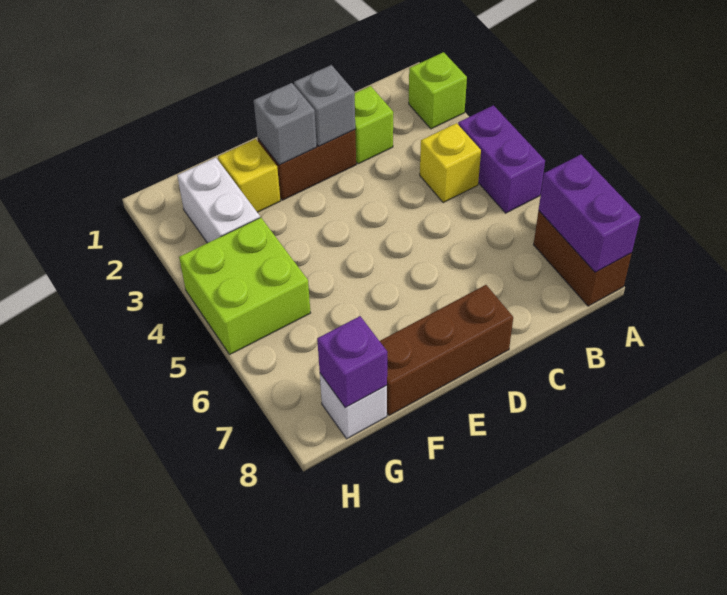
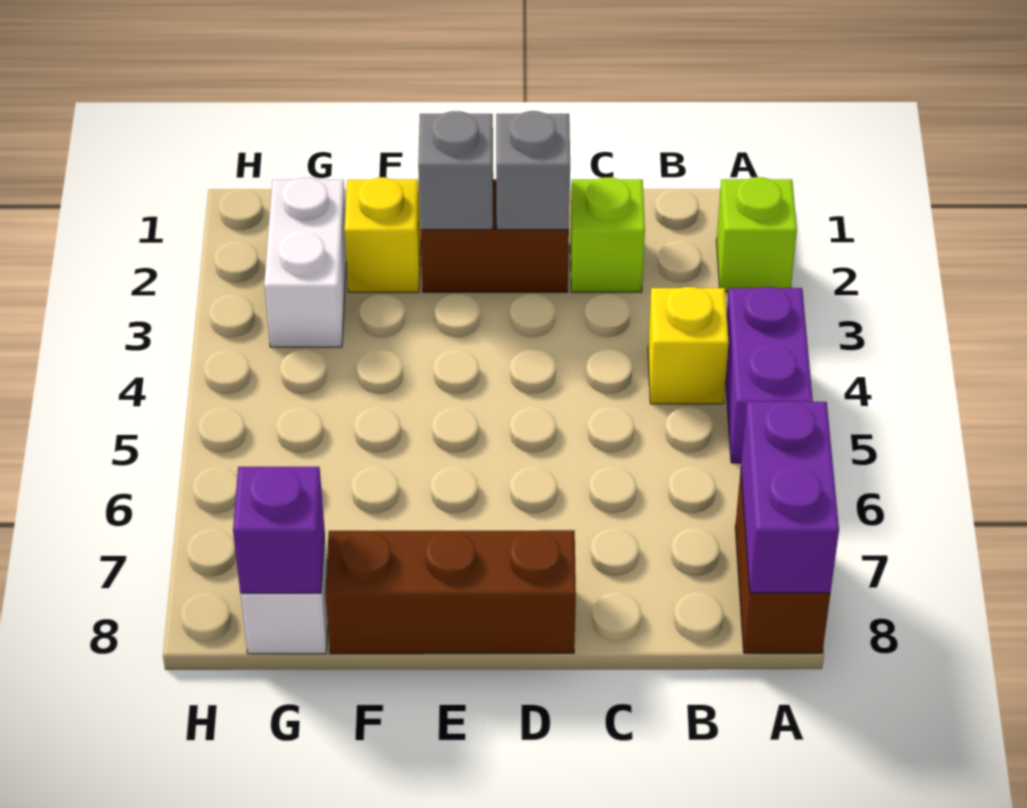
lime 2x2 brick [179,217,311,354] -> none

